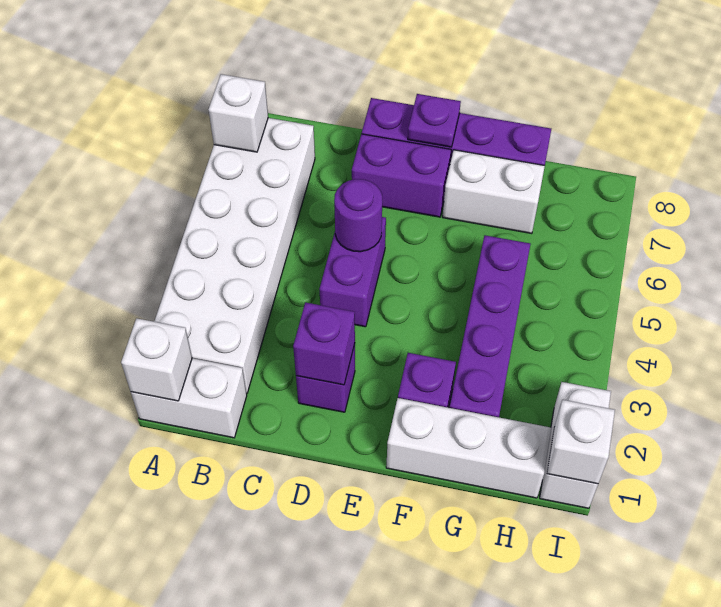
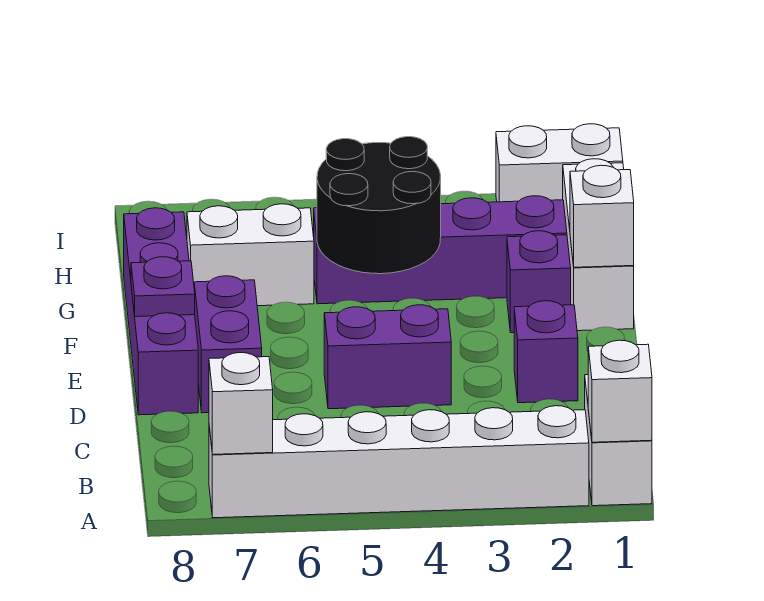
white 2x6 brick [154,118,315,393] -> white 1x6 brick [209,406,589,518]
purple 1x1 brick [293,302,355,385] -> none
purple 1x1 round brick [334,179,382,252] -> none
none -> black 2x2 round brick [317,137,441,274]
white 1x2 brick [443,150,545,234] -> white 1x2 brick turned to [187,204,314,306]
white 1x1 brick [547,400,615,484] -> white 1x1 brick moved to [570,165,634,267]

